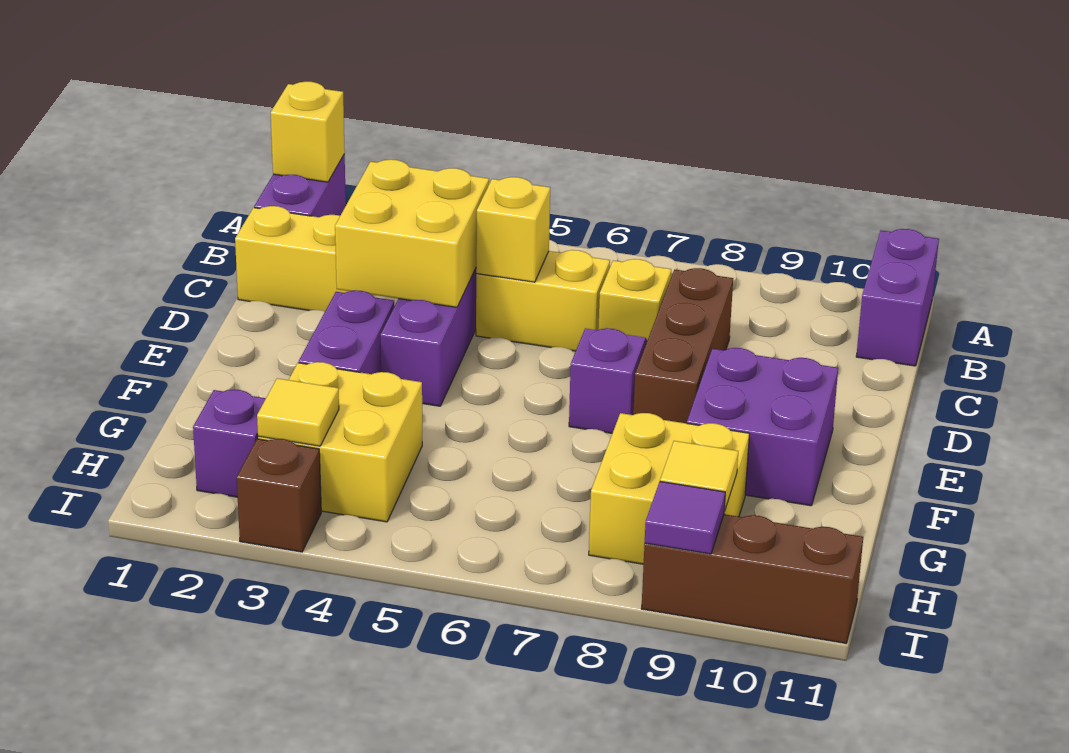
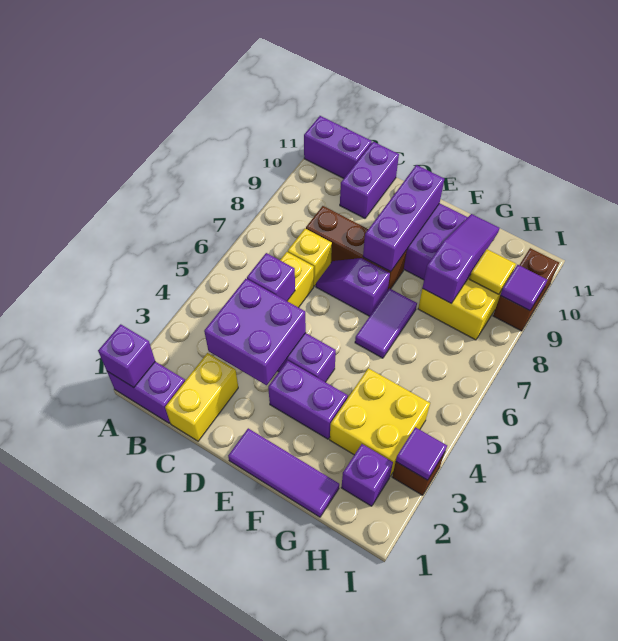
yellow 1x1 brick [271,82,345,182] -> purple 1x1 brick [98,324,155,387]
yellow 2x2 brick [335,160,489,307] -> purple 2x2 brick [204,279,306,385]
yellow 1x1 brick [476,177,550,282] -> purple 1x1 brick [247,253,295,301]
none -> purple 1x2 brick [340,142,399,218]
none -> purple 1x3 tile [228,428,339,517]
none -> purple 1x3 brick [363,165,444,272]
none -> purple 1x2 tile [355,288,417,358]
none -> purple 1x3 slope [422,214,500,303]
yellow 1x1 tile [257,378,339,446] -> none
none -> purple 1x1 tile [396,427,447,480]
brown 1x3 brick [641,514,863,643] -> brown 1x2 brick [493,248,559,331]

